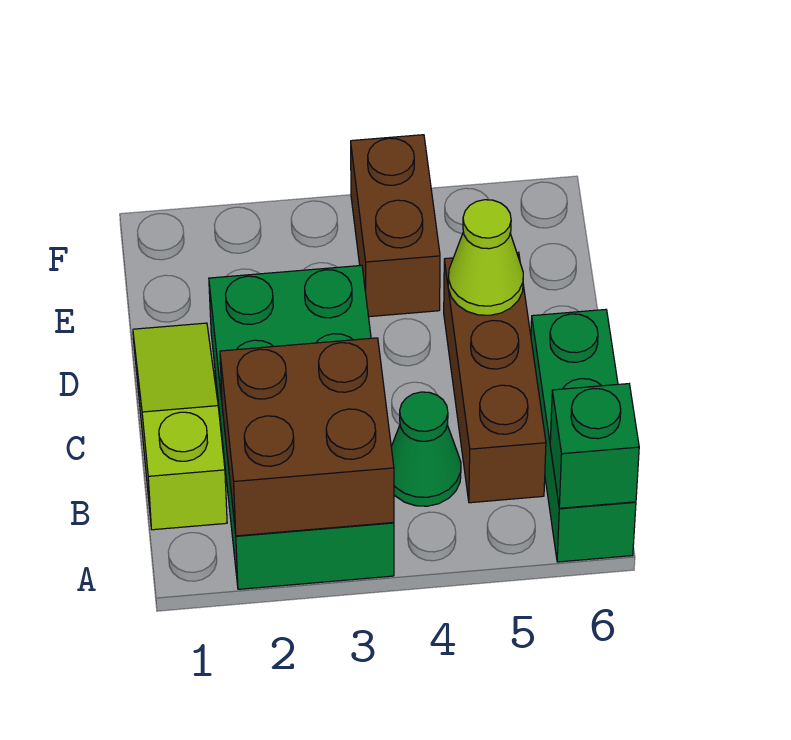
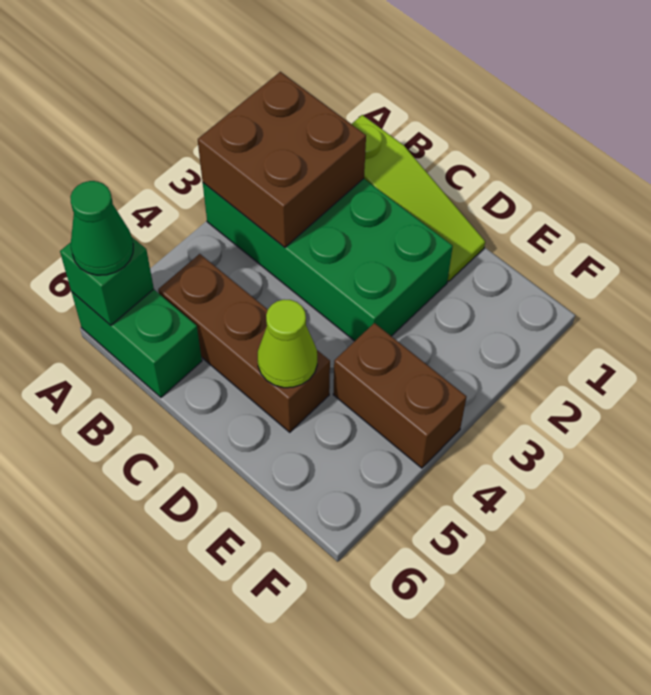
green 1x3 brick [531,309,636,562] -> green 1x2 brick [72,289,202,397]
green 1x1 cone [391,392,461,506] -> green 1x1 cone moved to [70,181,133,275]

